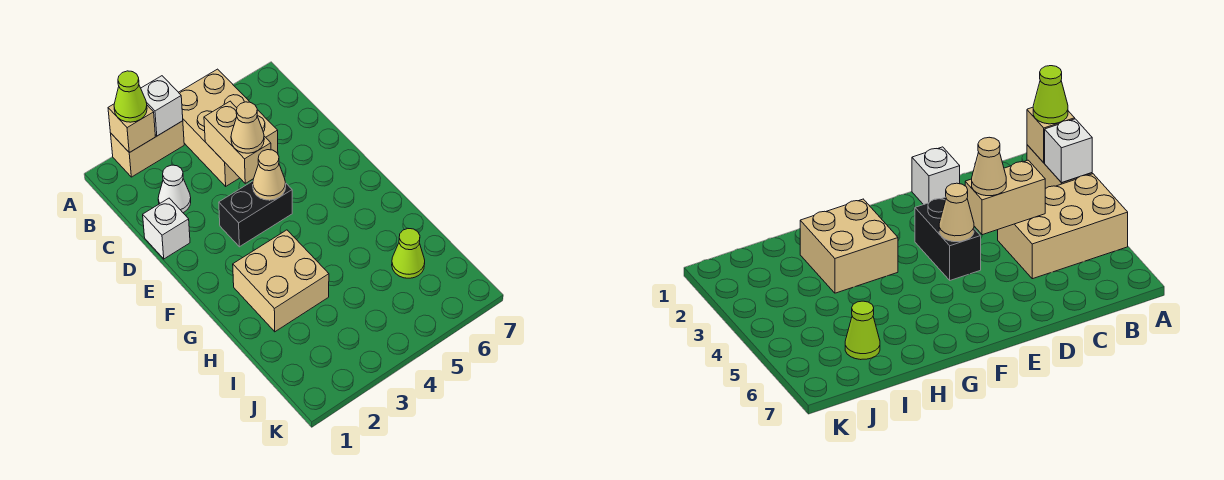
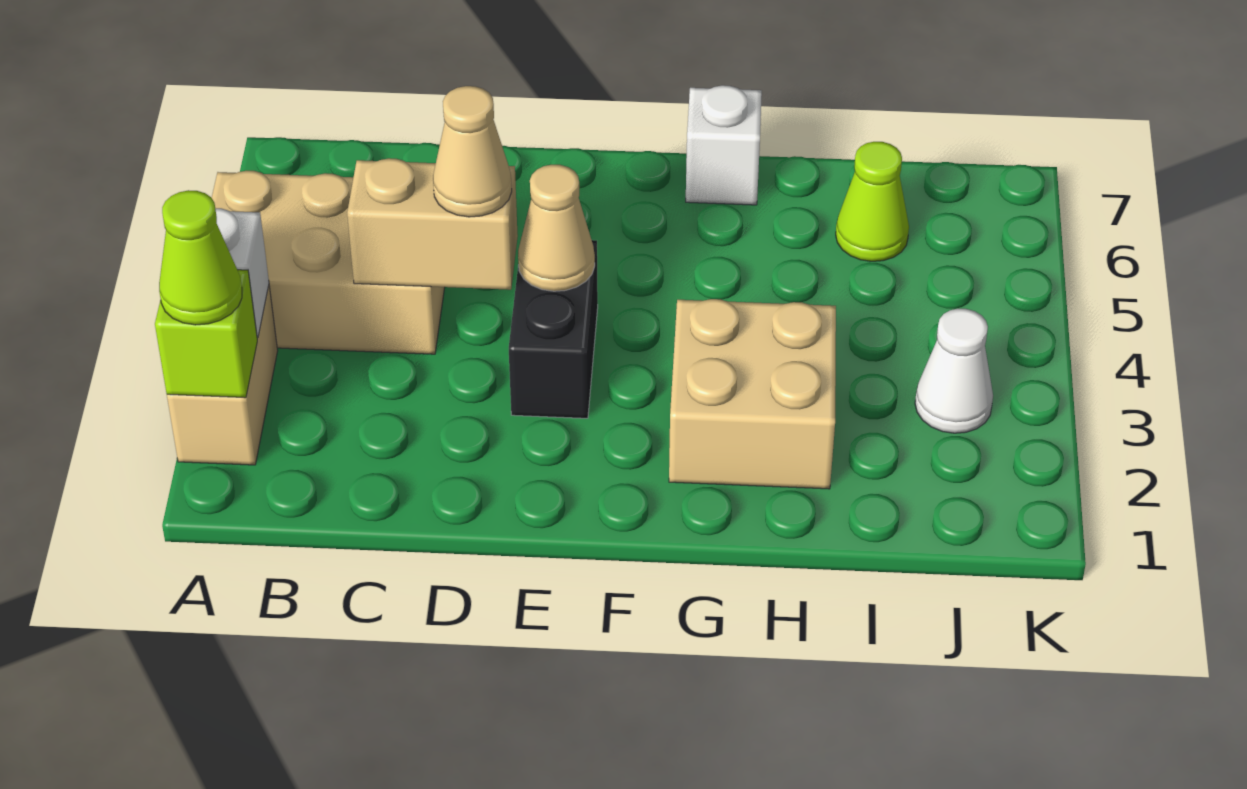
tan 1x1 brick [108,104,155,153] -> lime 1x1 brick [155,270,257,398]
white 1x1 cone [158,165,191,213] -> white 1x1 cone moved to [915,309,993,433]
white 1x1 brick [143,198,190,259] -> white 1x1 brick moved to [686,85,762,205]

